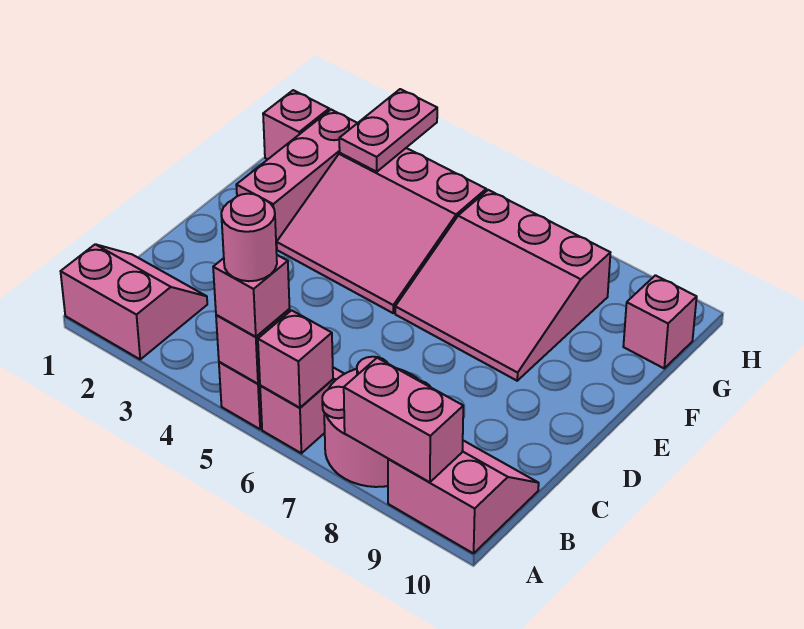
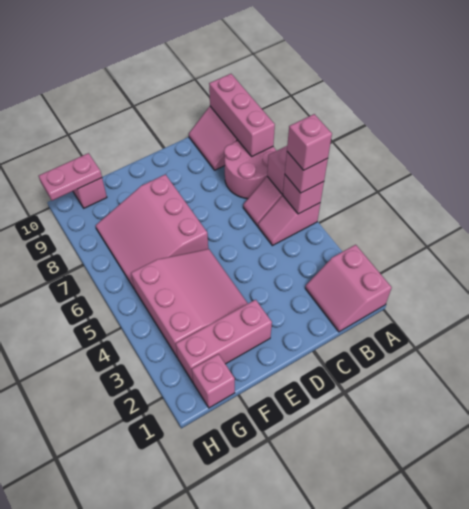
pink 1x1 round brick [221,194,277,281] -> pink 1x1 brick [287,114,332,170]
pink 1x2 brick [344,358,463,482] -> pink 1x3 brick [209,74,275,156]
pink 3x3 slope [395,190,610,381] -> pink 3x3 slope turned to [96,174,208,289]
pink 1x2 plate [339,89,437,172] -> pink 1x2 plate moved to [39,153,102,201]

